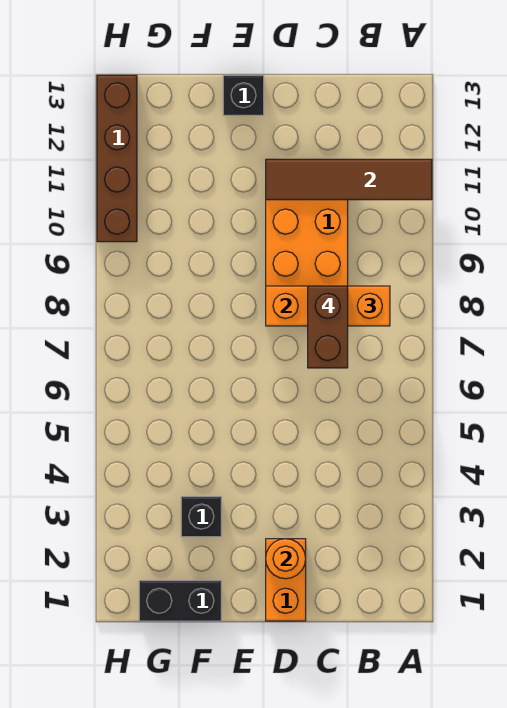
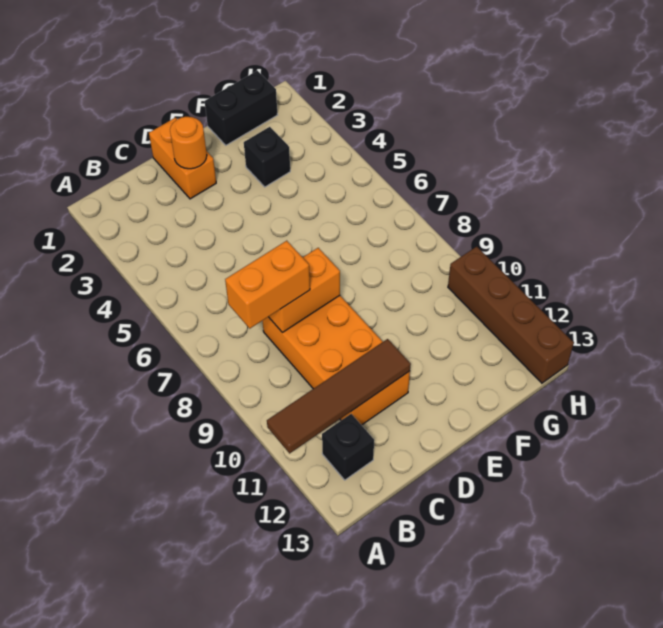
brown 1x2 brick [308,286,348,368] -> none
black 1x1 brick [223,75,264,115] -> black 1x1 brick moved to [322,414,374,480]

